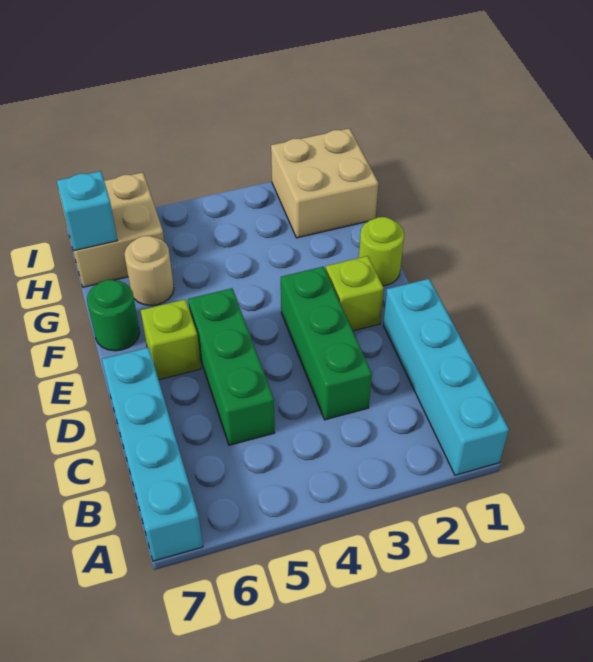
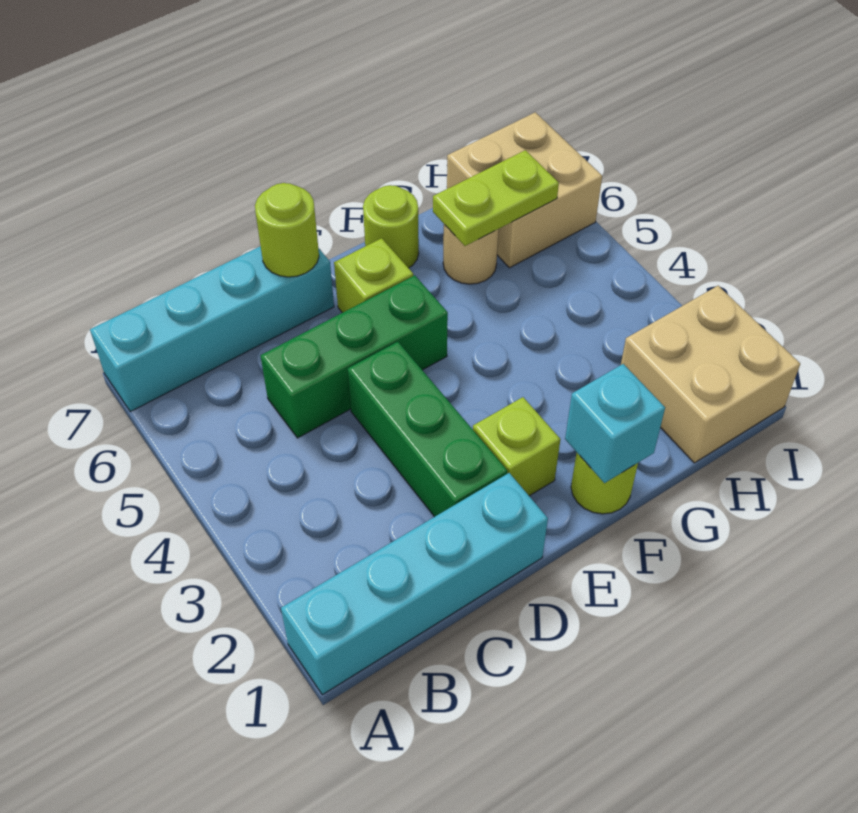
green 1x3 brick [281,267,372,420] -> green 1x3 brick turned to [348,342,507,517]
none -> lime 1x1 round brick [255,183,319,277]
green 1x1 round brick [87,280,140,351] -> lime 1x1 round brick [363,185,419,268]
none -> lime 1x2 plate [433,150,559,246]
cyan 1x1 brick [57,171,117,250] -> cyan 1x1 brick moved to [565,364,665,483]

